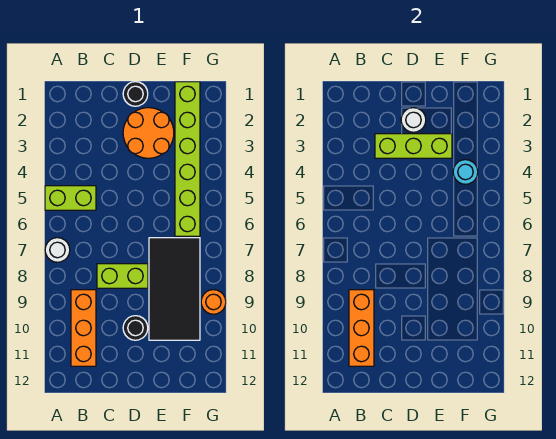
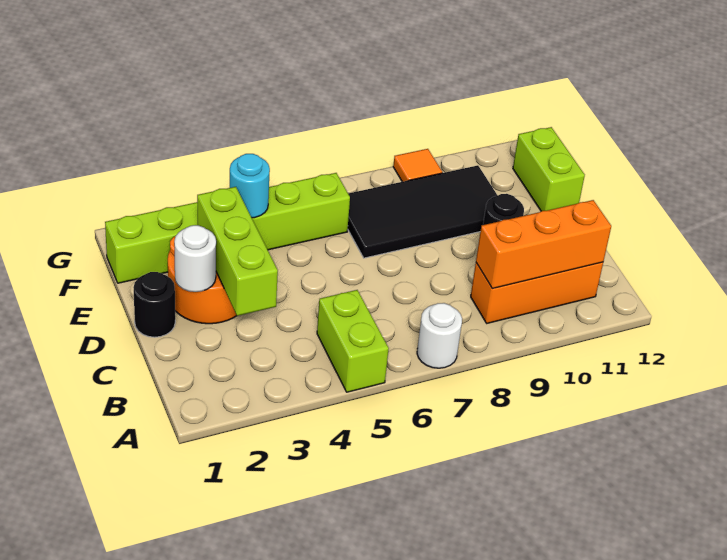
lime 1x2 brick [97,264,148,288] -> lime 1x2 brick moved to [513,127,585,211]
orange 1x1 round brick [201,290,226,314] -> orange 1x1 tile [393,149,442,182]

